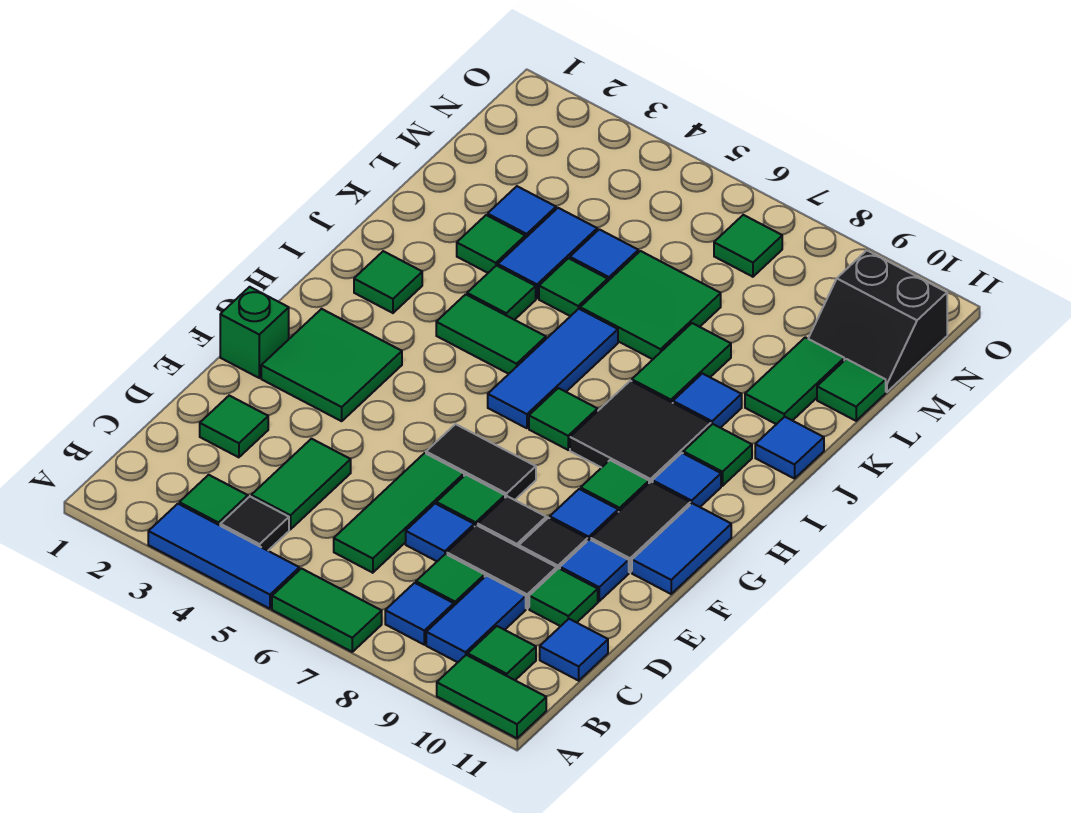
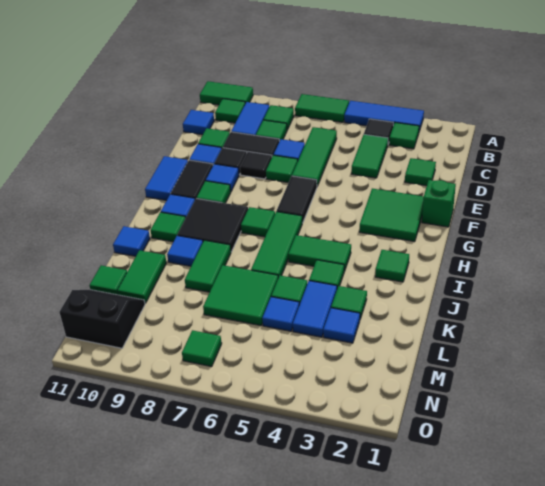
blue 1x1 tile [385,583,454,645] -> green 1x1 tile [263,105,294,130]
black 1x2 tile [426,424,536,500] -> black 1x2 tile turned to [277,176,317,223]
blue 1x3 tile [488,309,618,428] -> green 1x3 tile [251,212,302,278]

